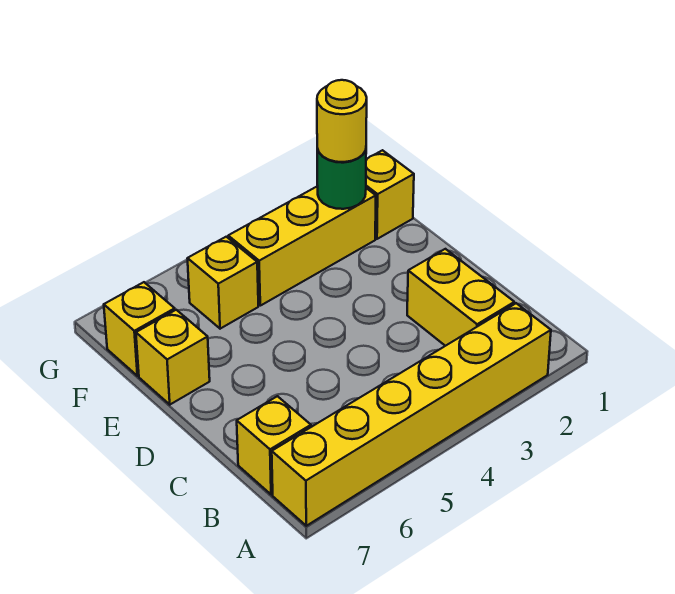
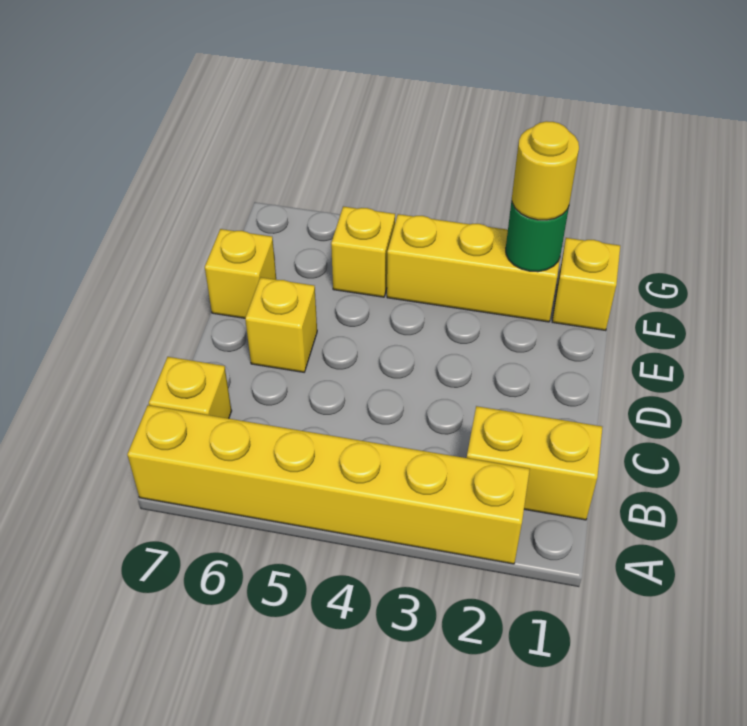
yellow 1x2 brick [407,249,514,346] -> yellow 1x2 brick turned to [467,406,602,520]
yellow 1x1 brick [104,282,175,376] -> yellow 1x1 brick moved to [245,277,317,372]

